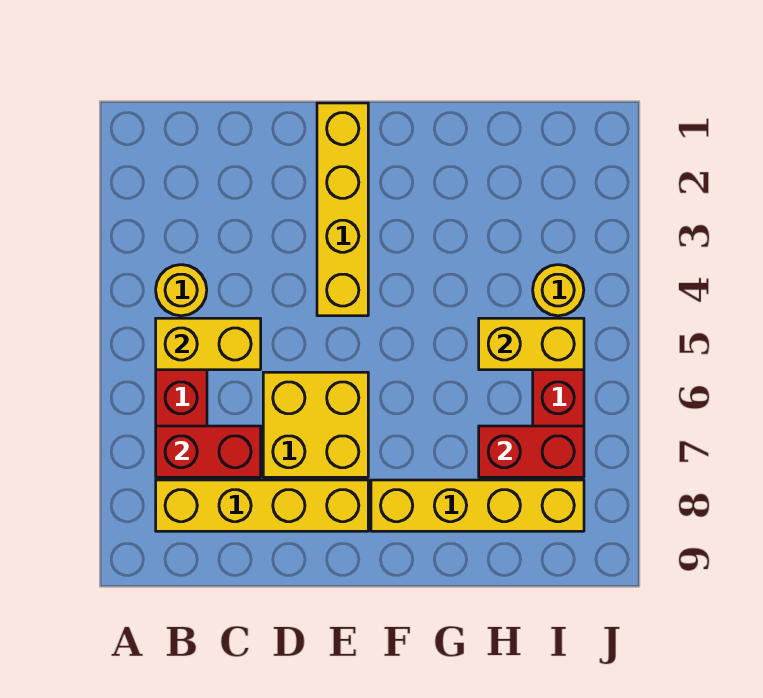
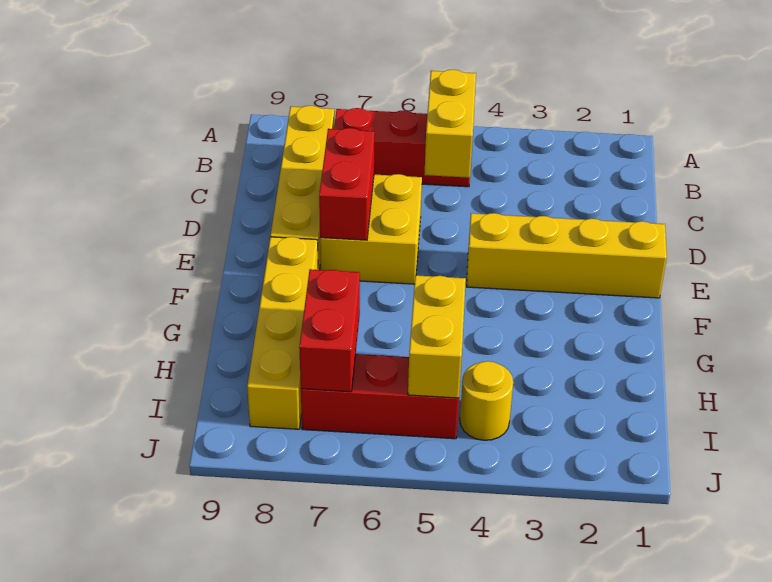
yellow 1x1 round brick [156,265,207,316] -> none
red 1x2 brick [156,426,261,477] -> red 1x2 brick moved to [319,128,375,240]

